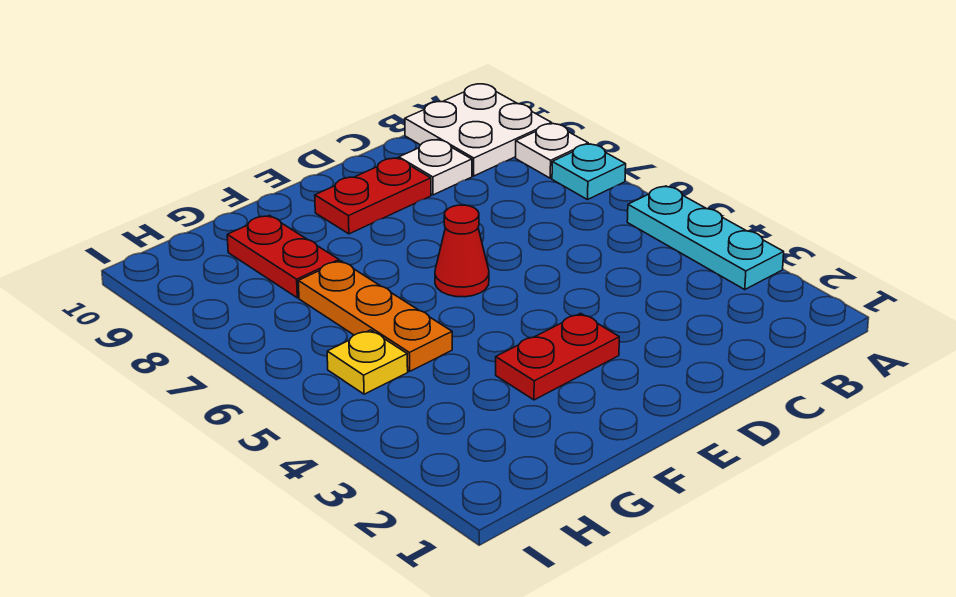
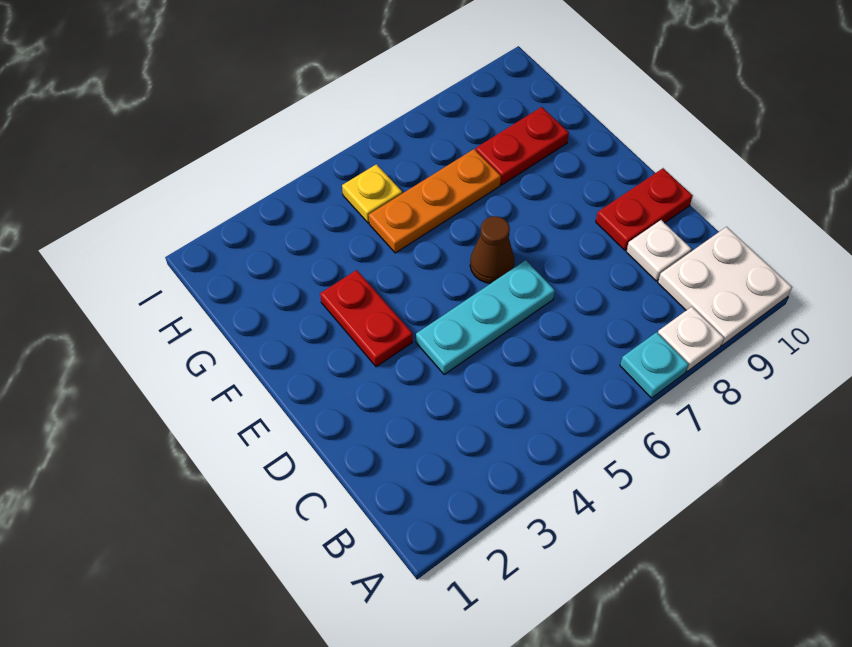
cyan 1x3 plate [627,186,784,290] -> cyan 1x3 plate moved to [416,260,555,374]
red 1x2 plate [315,158,431,234] -> red 1x2 plate turned to [596,168,693,250]
red 1x1 cone [435,205,489,297] -> brown 1x1 cone [470,216,515,283]

